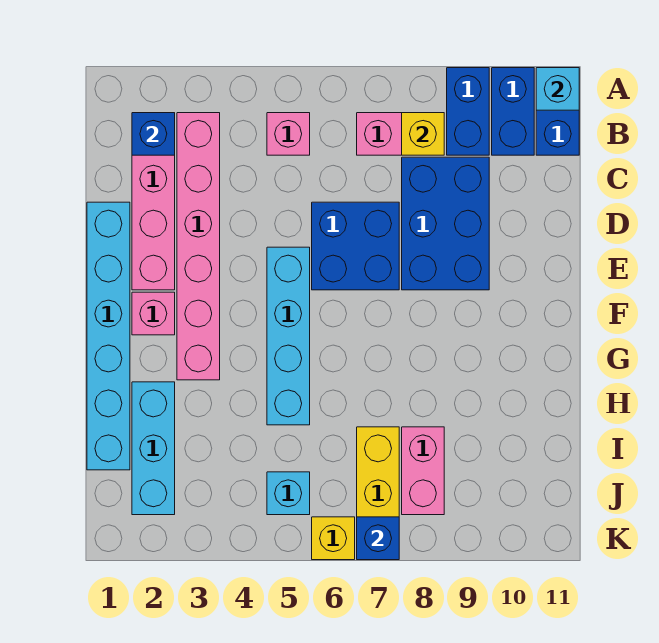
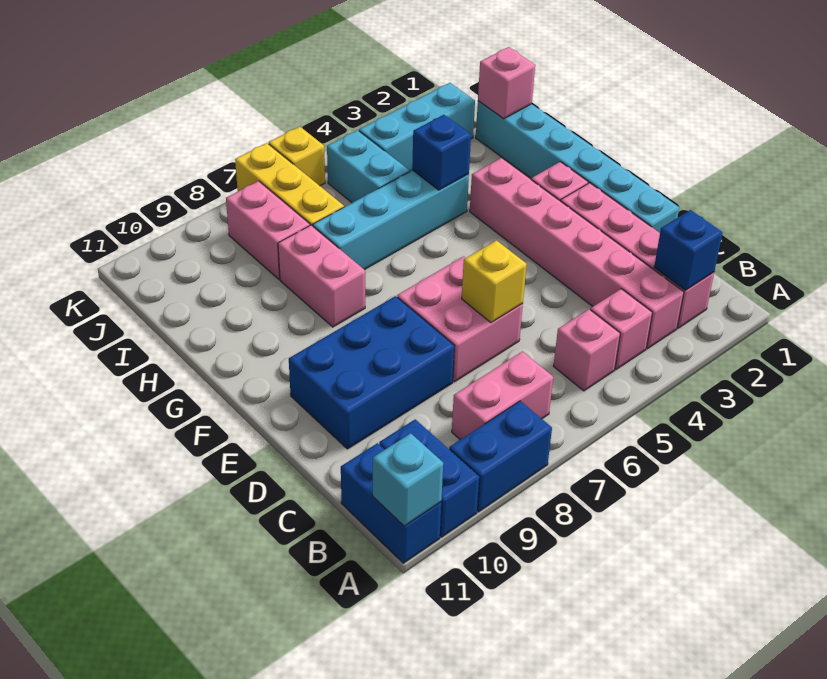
blue 1x2 brick [447,68,489,155] -> blue 1x2 brick turned to [449,401,552,512]
none -> pink 1x1 brick [591,289,652,369]
yellow 1x1 brick [402,113,444,155] -> yellow 1x1 brick moved to [462,240,527,323]
blue 2x3 brick [402,157,489,290] -> blue 2x3 brick turned to [289,296,454,449]
blue 2x2 brick [312,202,399,290] -> pink 2x2 brick [397,257,523,382]
cyan 1x4 brick [267,247,310,425] -> cyan 1x4 brick turned to [313,170,469,270]
none -> pink 1x2 brick [278,225,365,327]
cyan 1x3 brick [132,382,175,515] -> cyan 1x3 brick turned to [359,83,475,172]
none -> pink 1x1 brick [478,47,535,119]
cyan 1x1 brick [267,472,310,515] -> cyan 1x2 brick [327,130,410,203]
blue 1x1 brick [357,517,399,560] -> blue 1x1 brick moved to [412,115,471,190]

